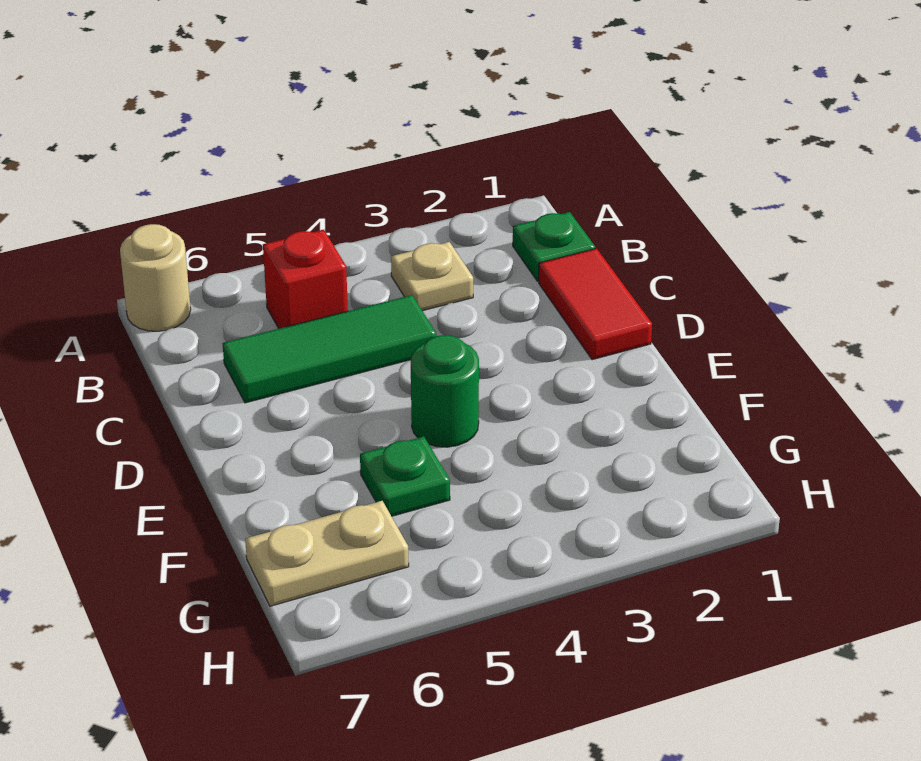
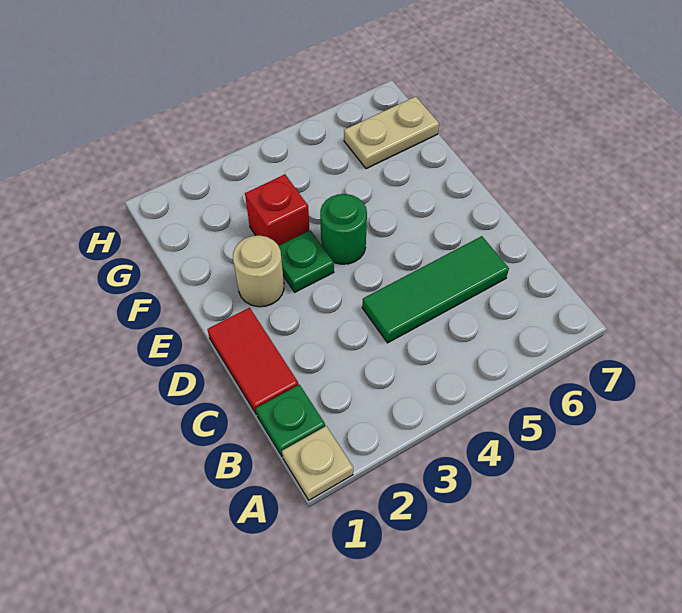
tan 1x1 round brick [120,224,191,331] -> tan 1x1 round brick moved to [233,236,284,307]
tan 1x1 plate [391,242,473,311] -> tan 1x1 plate moved to [282,426,353,500]
red 1x1 brick [263,230,348,329] -> red 1x1 brick moved to [245,174,309,246]
green 1x1 plate [360,437,450,516] -> green 1x1 plate moved to [279,230,334,292]

